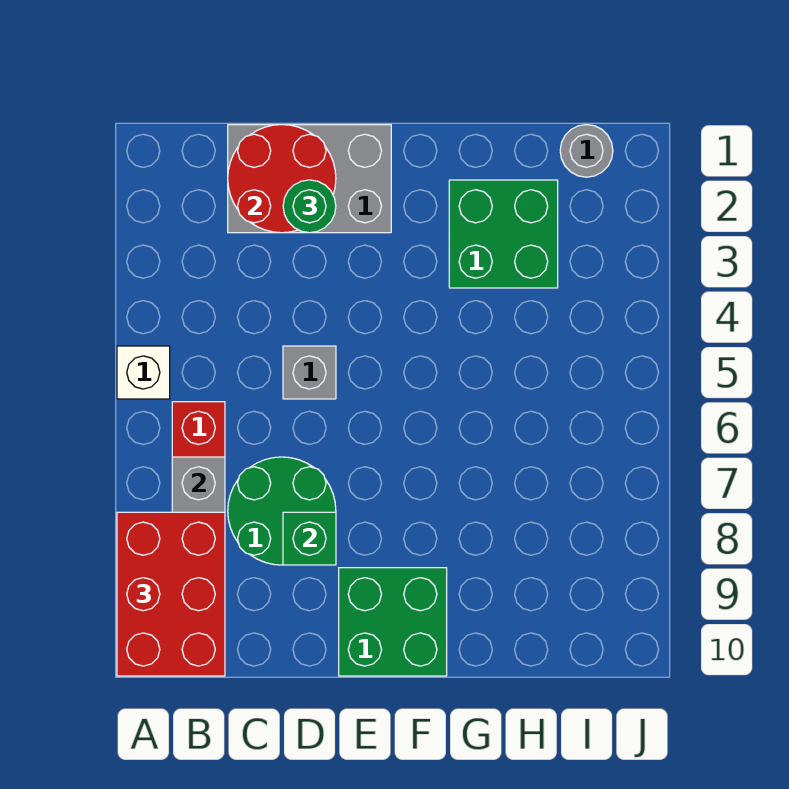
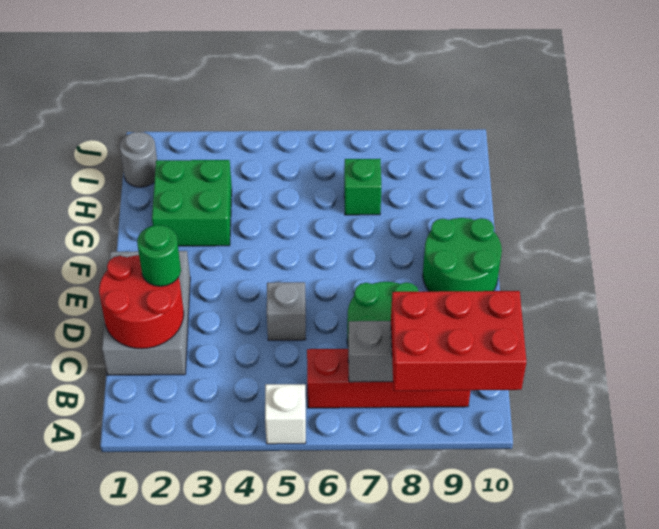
green 1x1 brick [283,512,336,565] -> green 1x1 brick moved to [344,159,381,215]
green 2x2 brick [339,568,447,676] -> green 2x2 round brick [423,218,502,292]

